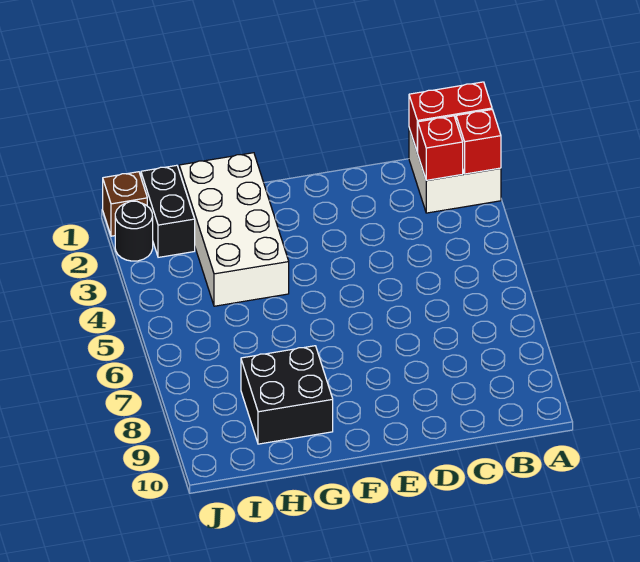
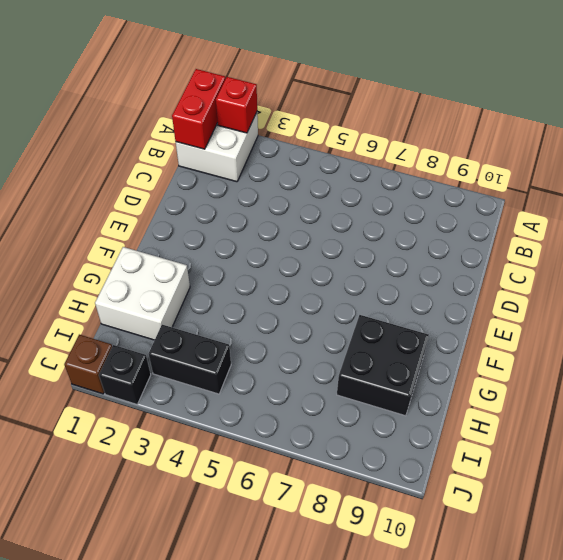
red 1x1 brick [418,116,463,180] -> none
white 2x4 brick [179,153,289,306] -> white 2x2 brick [95,247,190,340]
black 1x2 brick [141,165,195,257] -> black 1x2 brick moved to [149,325,231,394]
black 1x1 round brick [115,201,153,261] -> black 1x1 brick [99,345,151,404]

